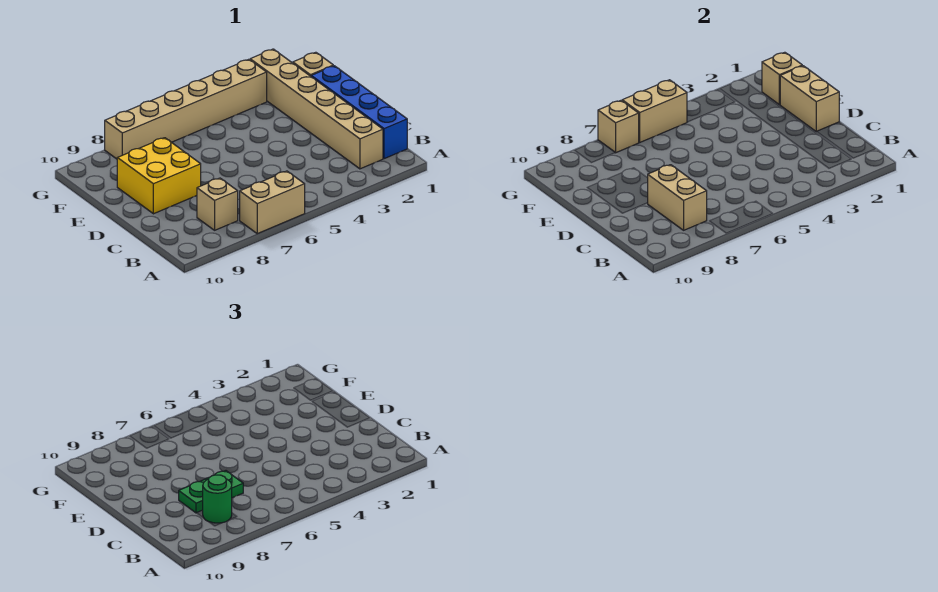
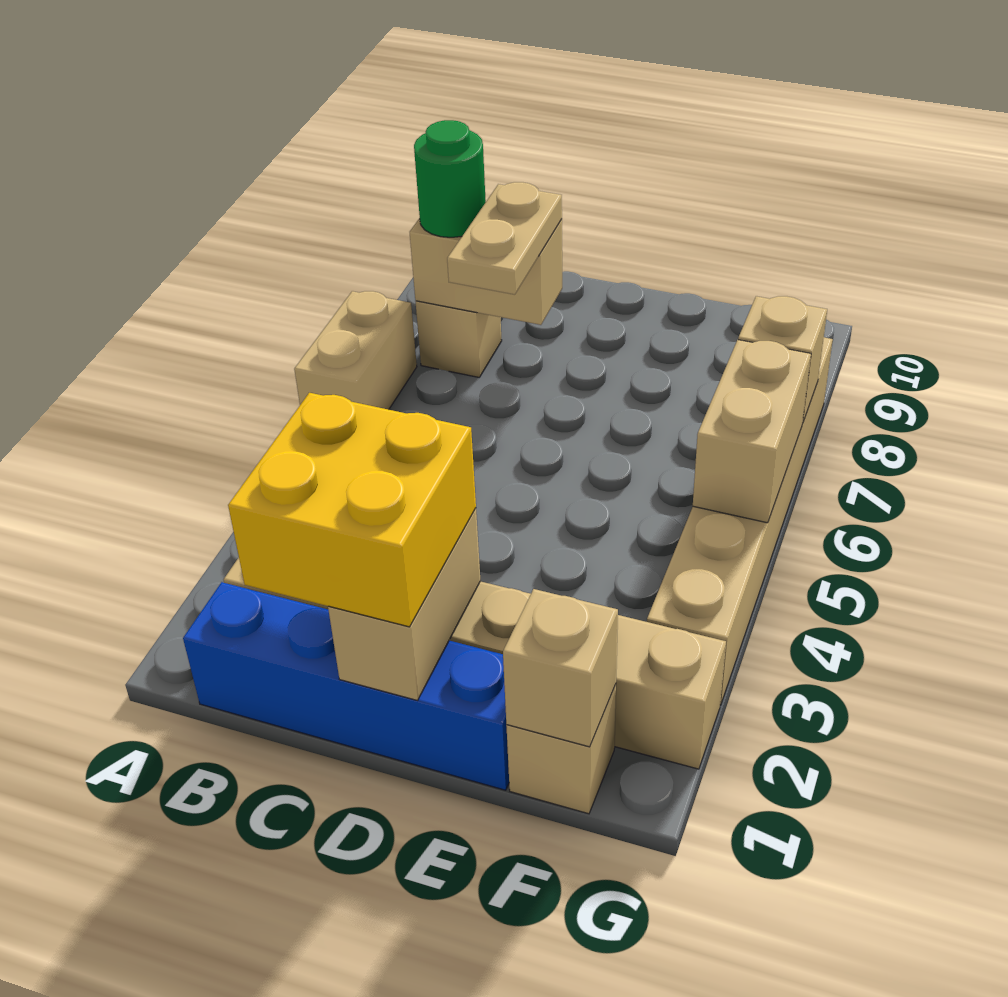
green 1x2 plate [179,471,243,513] -> tan 1x2 plate [447,182,562,295]
tan 1x2 brick [780,66,839,132] -> tan 1x2 brick turned to [328,508,480,700]
yellow 2x2 brick [117,138,201,214] -> yellow 2x2 brick moved to [228,393,476,627]

